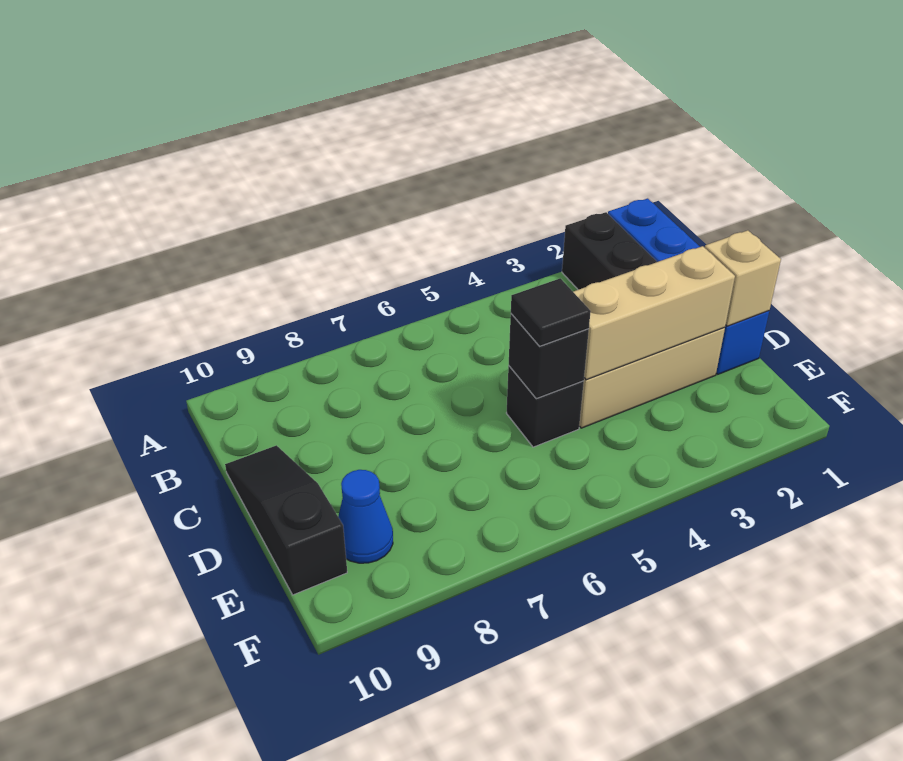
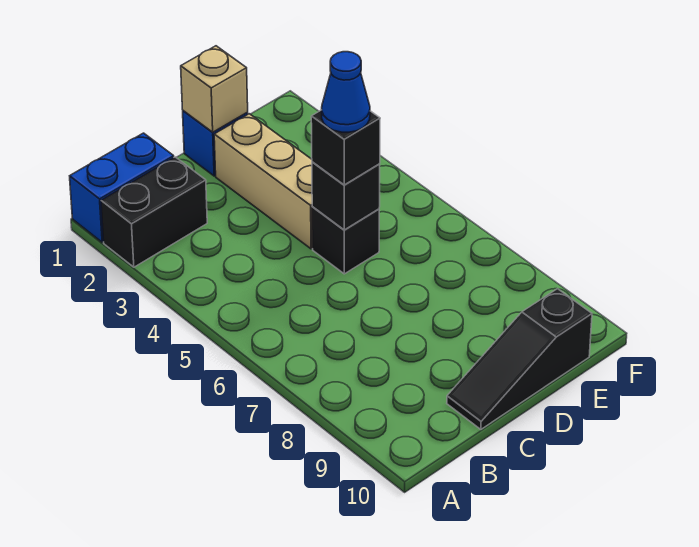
tan 1x3 brick [573,246,735,380] -> none
black 1x1 tile [511,278,591,346] -> black 1x1 brick [311,110,380,185]
blue 1x1 cone [338,470,393,563] -> blue 1x1 cone moved to [322,52,370,132]

